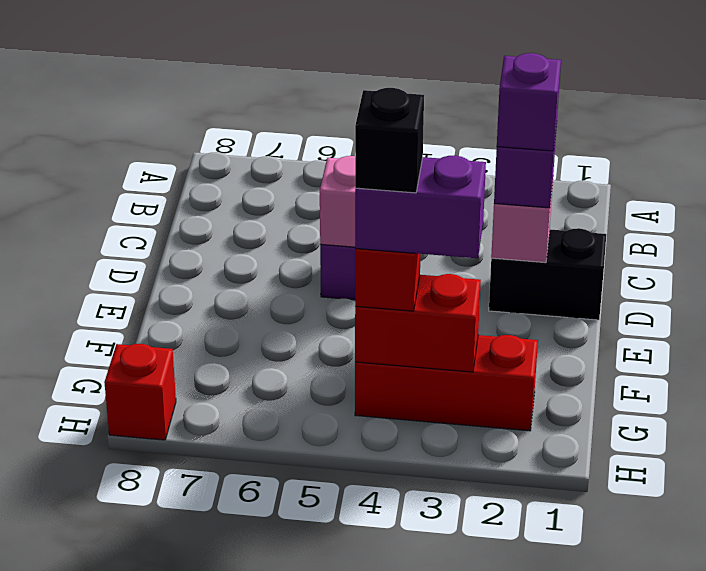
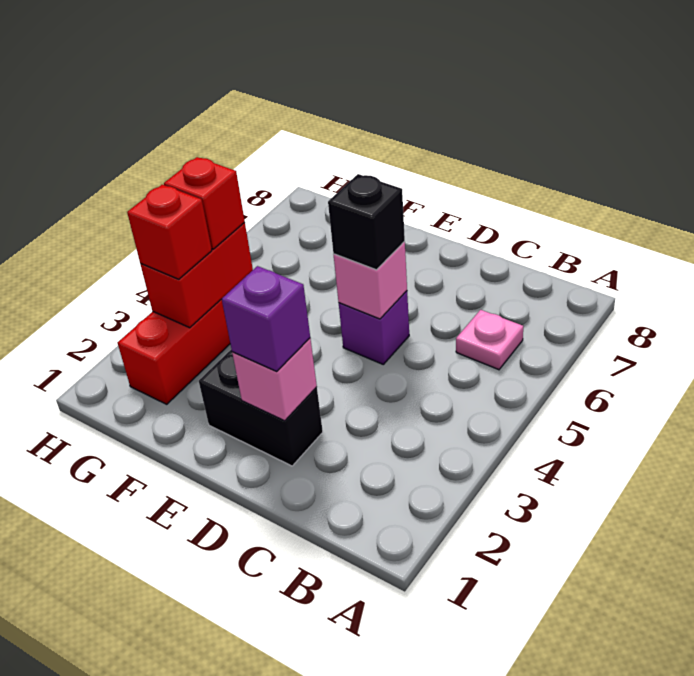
none -> pink 1x1 plate [456,310,523,370]
black 1x2 brick [489,228,606,320] -> black 1x2 brick turned to [199,349,323,466]
purple 1x1 brick [497,53,561,151] -> none
purple 1x2 brick [355,156,486,258] -> none
black 1x1 brick [355,88,424,193] -> black 1x1 brick moved to [328,174,405,270]
red 1x1 brick [104,344,176,440] -> red 1x1 brick moved to [127,185,212,279]

